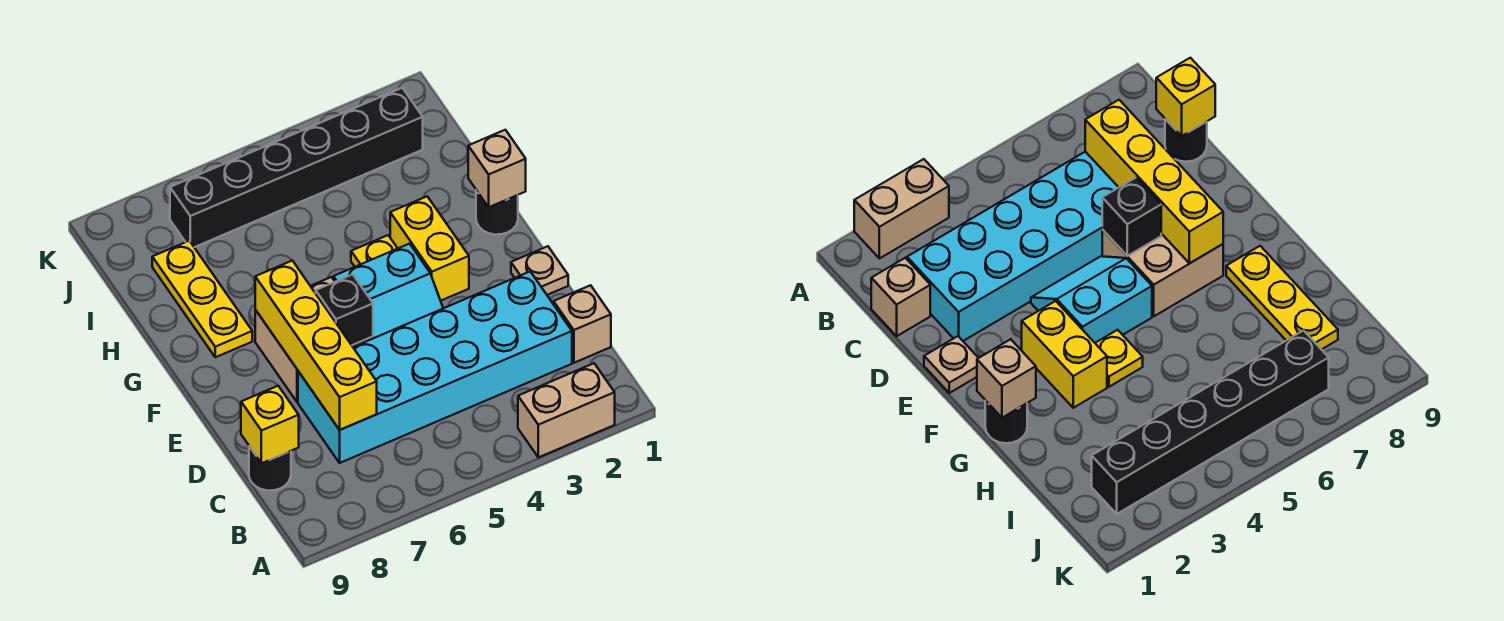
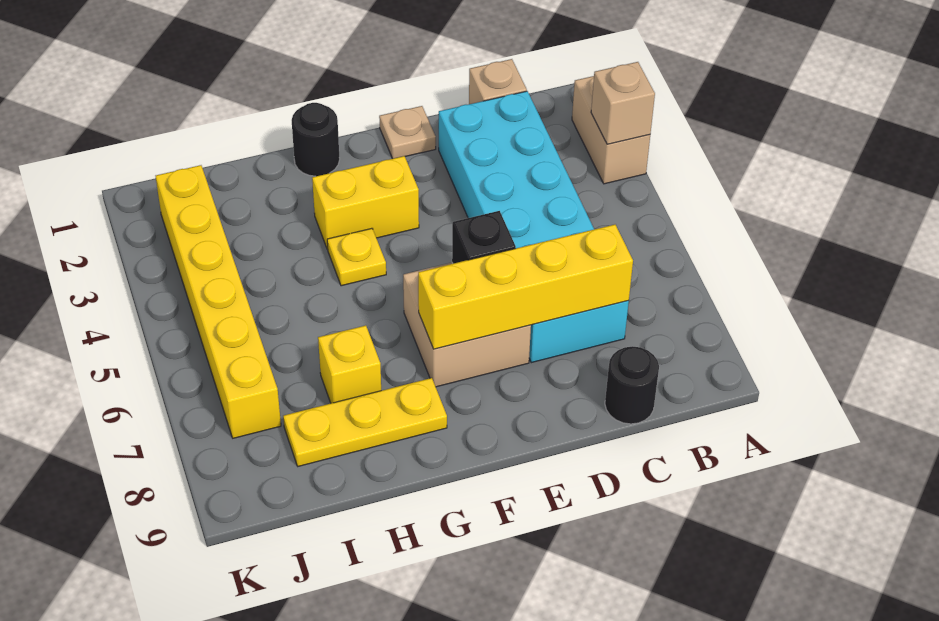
yellow 1x1 brick [241,386,299,463] -> yellow 1x1 brick moved to [318,325,381,403]
cyan 2x2 slope [333,244,443,338] -> none
tan 1x1 brick [468,130,526,207] -> tan 1x1 brick moved to [591,62,655,144]
black 1x6 brick [170,88,423,247] -> yellow 1x6 brick [156,165,281,438]

